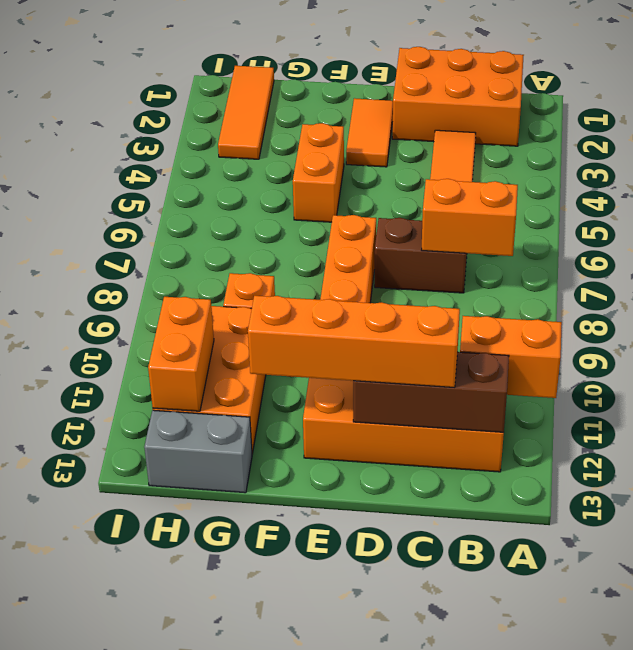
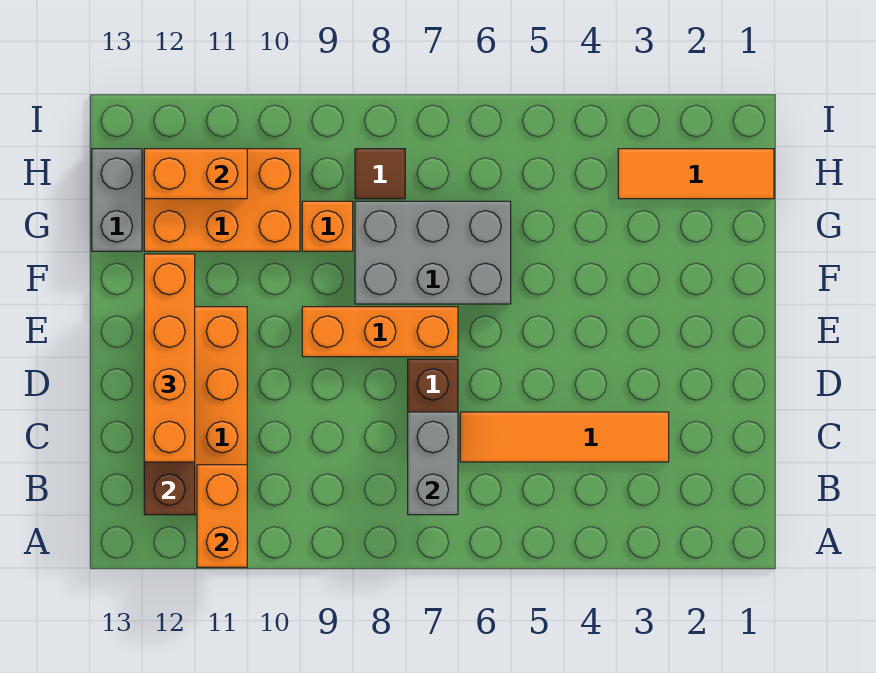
orange 2x3 brick [392,47,524,146] -> none
orange 1x2 brick [422,179,518,256] -> grey 1x2 brick [408,412,458,515]
orange 1x2 tile [346,98,393,167] -> none
orange 1x2 brick [293,123,344,222] -> none
none -> grey 2x3 brick [355,201,511,304]
none -> brown 1x1 tile [355,149,405,199]

